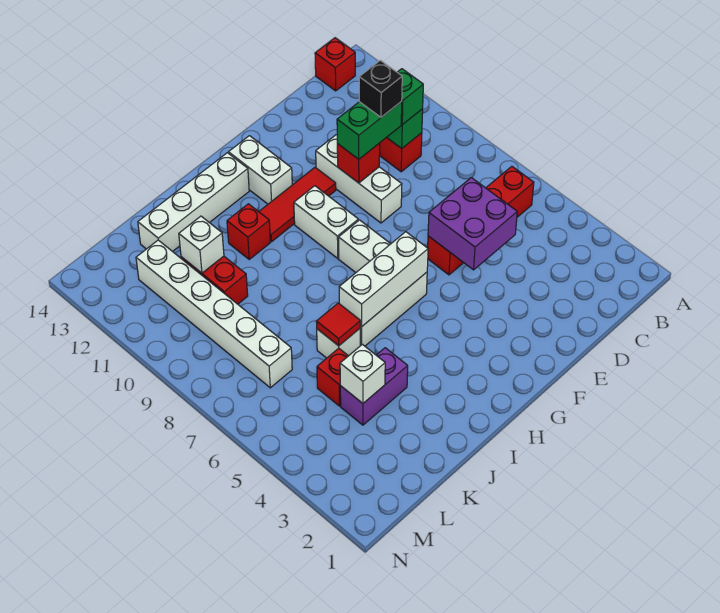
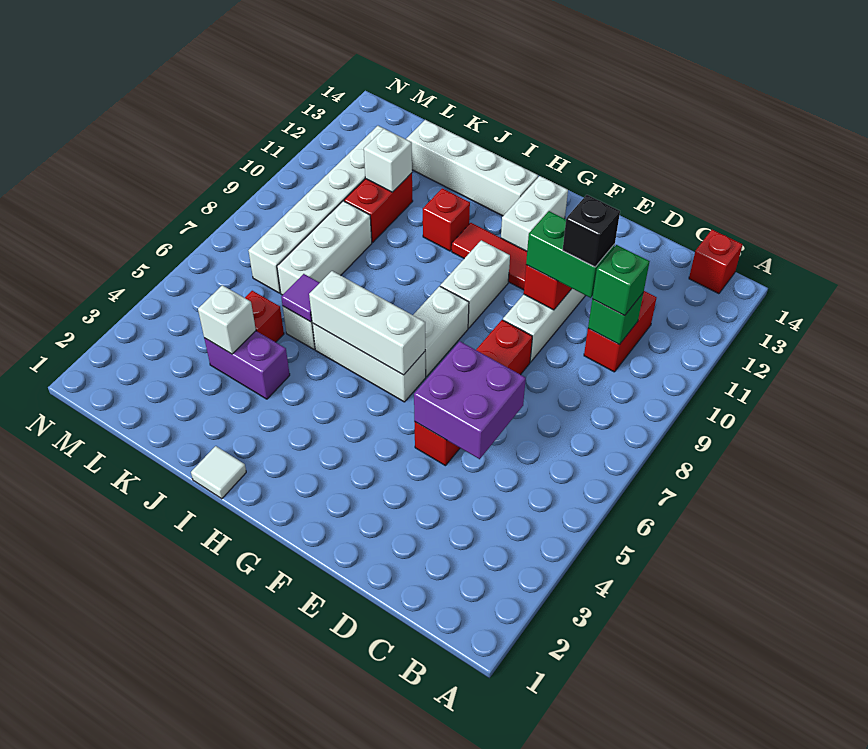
red 1x4 brick [428,166,534,275] -> red 1x4 brick turned to [415,320,532,466]
none -> white 1x1 tile [191,446,246,499]
red 1x1 tile [316,303,360,346] -> purple 1x1 tile [281,274,319,322]
none -> white 1x3 brick [277,201,372,295]

